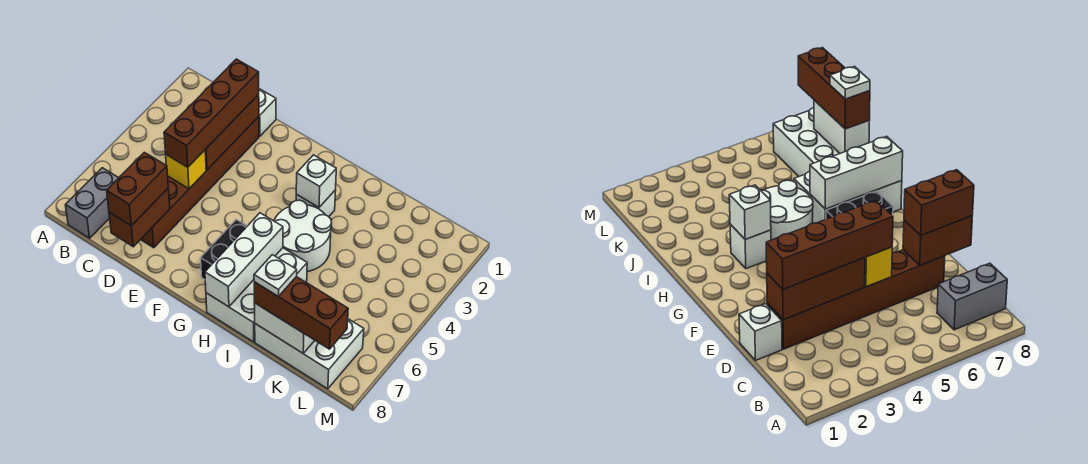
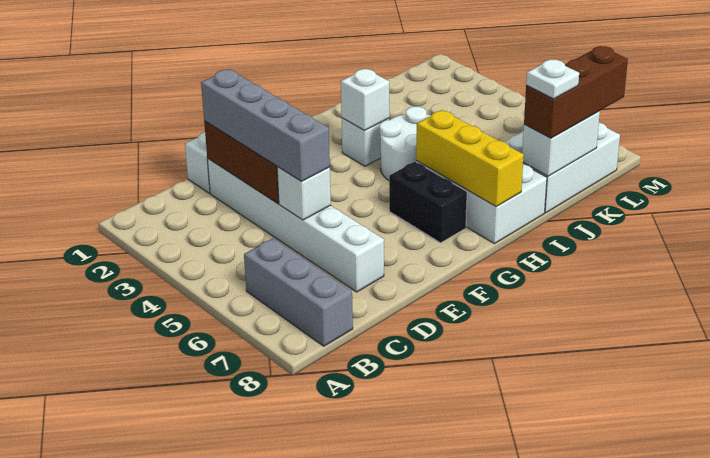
grey 1x2 brick [66,168,118,238] -> grey 1x3 brick [244,239,353,346]
brown 1x6 brick [141,117,259,248] -> white 1x6 brick [207,159,384,292]
brown 1x4 brick [164,59,259,167] -> grey 1x4 brick [201,70,330,181]
yellow 1x1 brick [166,150,206,189] -> white 1x1 brick [277,167,331,220]
brown 1x2 brick [109,189,170,247] -> none
brown 1x2 brick [107,152,168,226] -> none
white 1x3 brick [205,213,283,307] -> yellow 1x3 brick [416,110,524,207]

